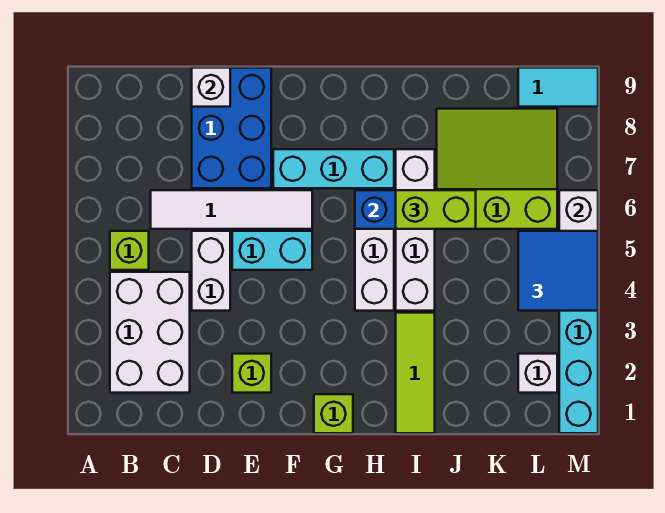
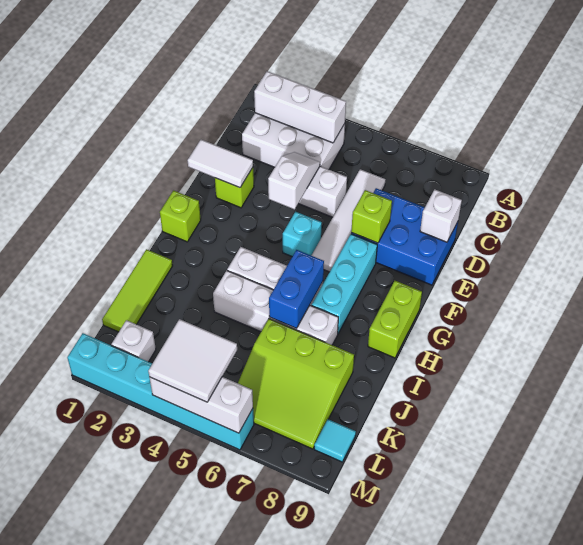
none -> white 1x3 brick [254,71,346,143]
lime 1x1 brick [110,231,149,270] -> lime 1x1 brick moved to [351,190,392,243]
none -> white 1x2 slope [268,152,320,209]
none -> white 1x2 tile [188,140,253,188]
cyan 1x2 brick [232,231,312,270] -> cyan 1x1 brick [283,212,322,257]
lime 1x3 tile [396,313,435,433] -> lime 1x3 tile turned to [102,249,173,332]
lime 1x2 brick [396,190,476,229] -> lime 1x2 brick moved to [368,281,422,358]
lime 3x3 slope [437,109,557,229] -> lime 3x3 slope turned to [238,319,354,449]
blue 2x2 tile [518,231,598,311] -> white 2x2 tile [148,319,237,402]
cyan 1x2 tile [518,68,598,107] -> cyan 1x1 tile [314,419,356,462]

